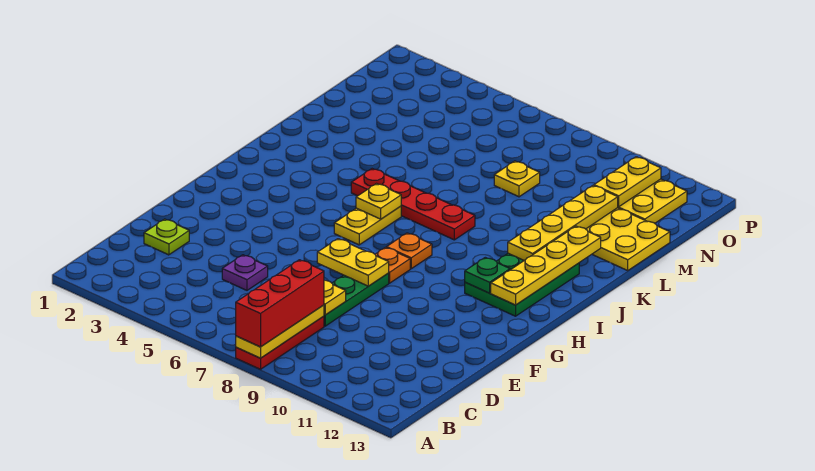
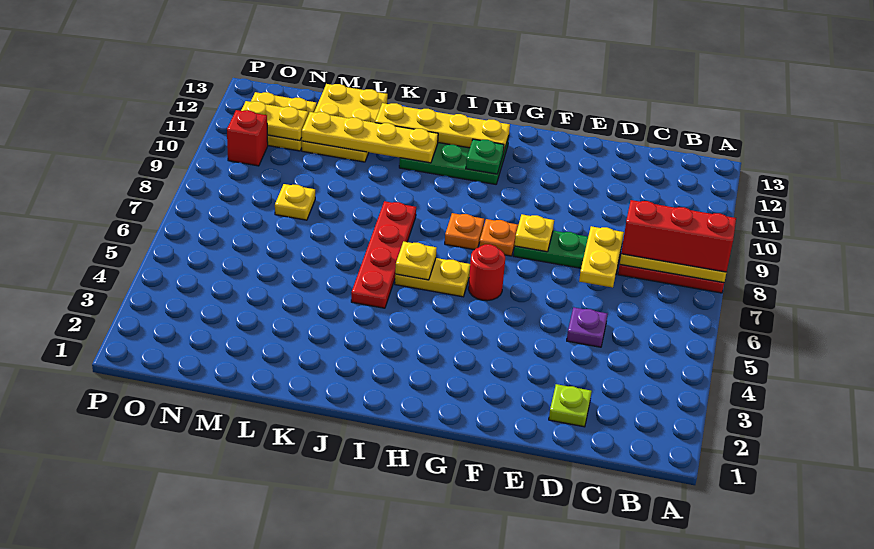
yellow 1x2 plate [317,239,389,286] -> yellow 1x1 plate [515,214,554,252]
none -> red 1x1 round brick [468,244,505,301]
none -> red 1x1 brick [227,110,268,166]

